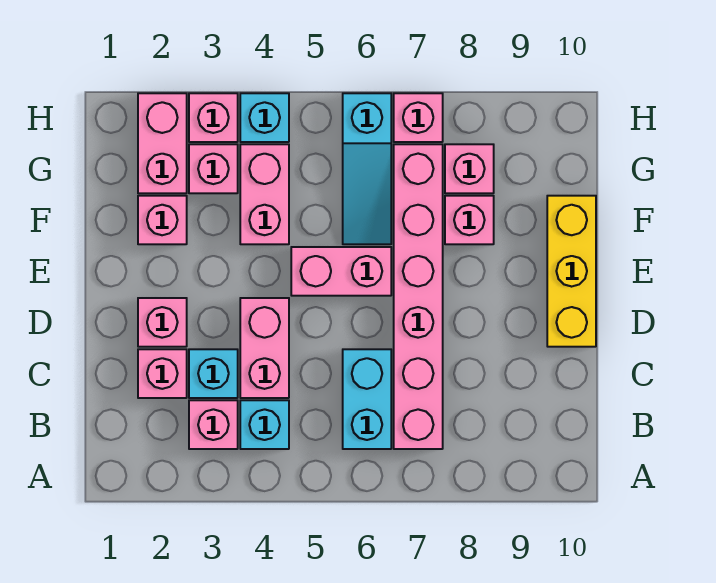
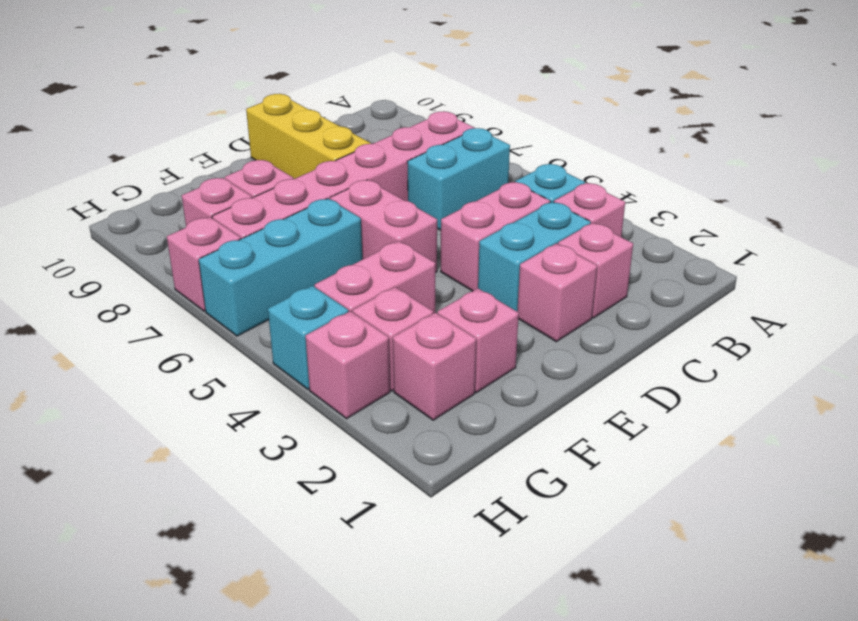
cyan 1x1 brick [189,349,238,398] -> cyan 1x2 brick [478,202,591,311]
yellow 1x3 brick [547,196,596,347] -> yellow 1x3 brick turned to [246,94,371,179]
cyan 1x3 slope [343,93,391,244] -> cyan 1x3 brick [199,199,362,336]
pink 1x2 brick [138,93,187,193] -> pink 1x1 brick [393,313,476,420]

